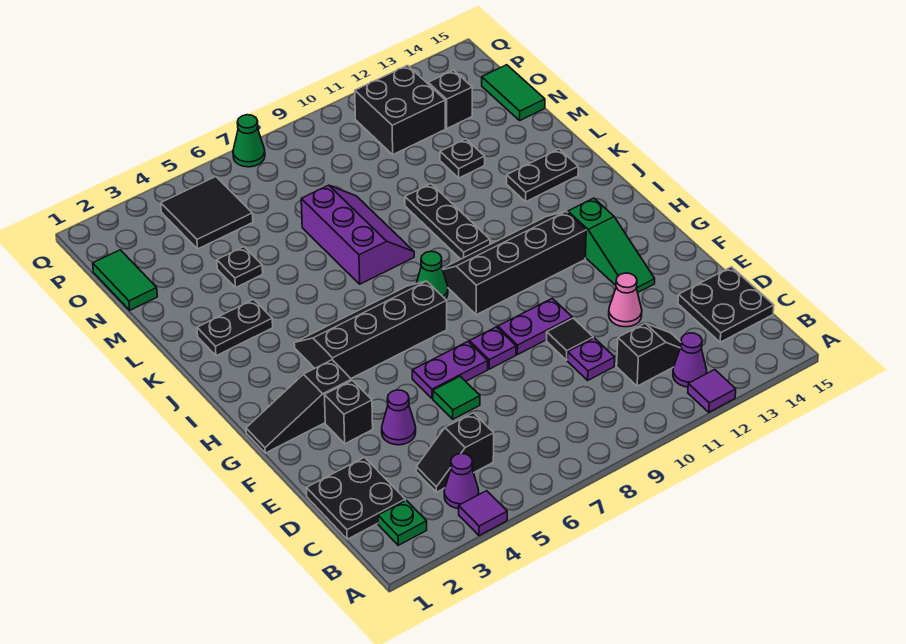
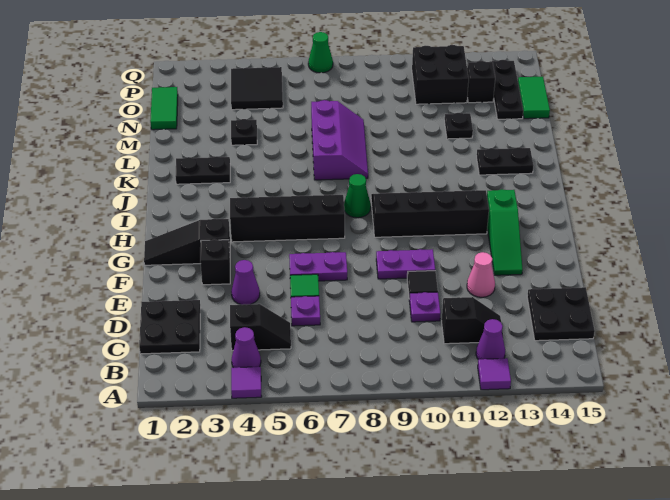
green 1x1 plate [378,500,427,545] -> none
black 1x2 slope [416,413,494,492] -> black 1x2 slope turned to [230,304,291,351]
purple 1x1 plate [469,327,516,369] -> purple 1x1 plate moved to [291,296,320,326]
black 1x3 plate [405,184,490,259] -> black 1x3 plate moved to [490,60,523,119]

